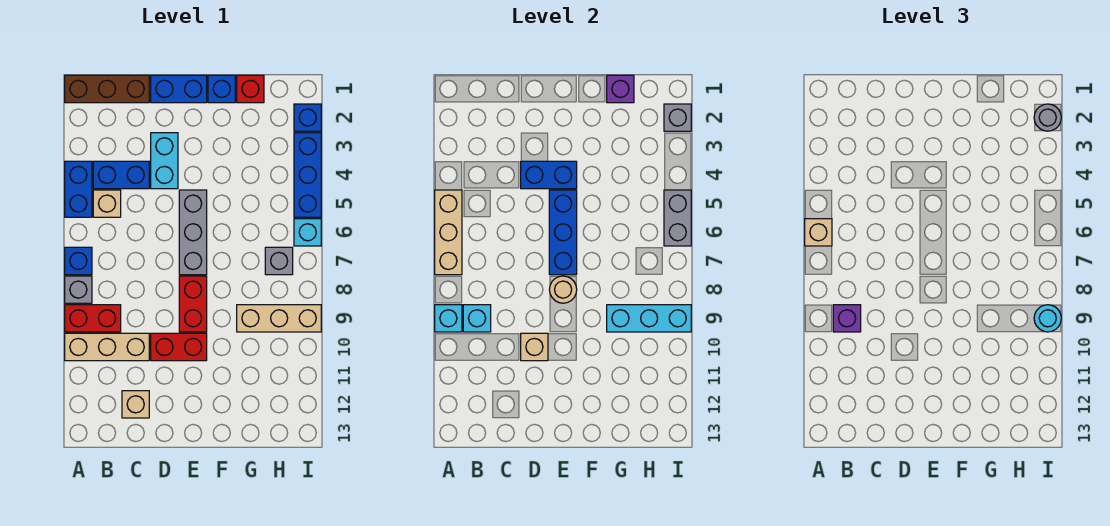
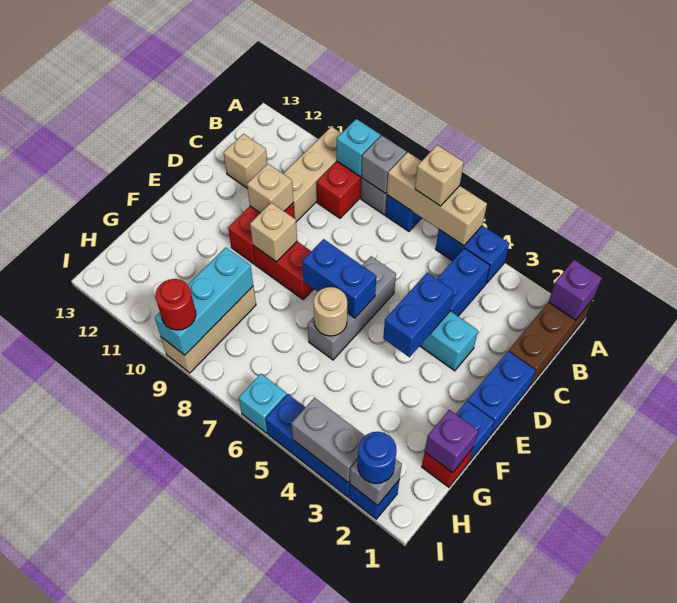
tan 1x1 brick [93,190,121,217] -> tan 1x1 brick moved to [250,203,297,262]
cyan 1x1 brick [463,305,491,332] -> none
purple 1x1 brick [833,305,861,332] -> purple 1x1 brick moved to [548,260,602,320]
grey 1x3 brick [179,190,207,275] -> grey 1x3 brick turned to [308,256,396,360]
blue 1x3 brick [549,190,577,275] -> blue 1x2 brick [302,239,376,318]
tan 1x1 round brick [549,276,577,303] -> tan 1x1 round brick moved to [314,287,347,336]
grey 1x1 brick [265,247,293,275] -> grey 1x1 brick moved to [362,135,406,194]
grey 1x1 round brick [1034,104,1061,131] -> blue 1x1 round brick [358,432,397,484]
grey 1x2 brick [664,190,691,246] -> grey 1x2 brick moved to [291,398,365,483]
cyan 1x1 round brick [1034,305,1061,332] -> red 1x1 round brick [156,279,196,330]

